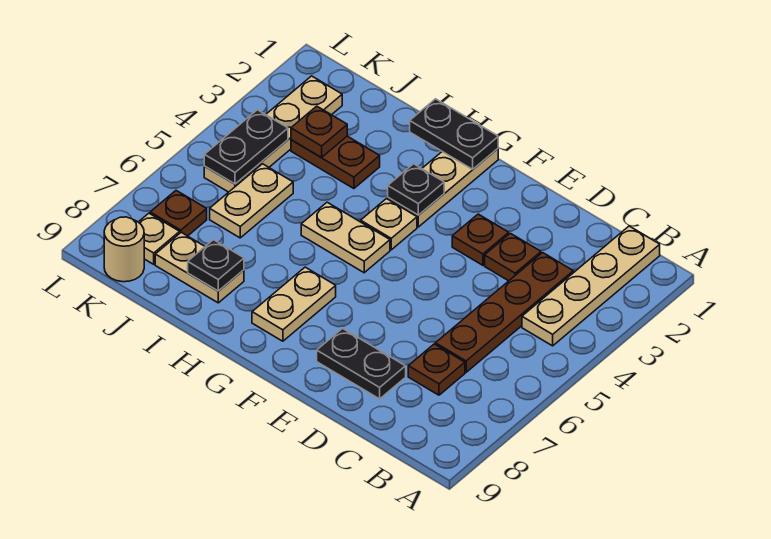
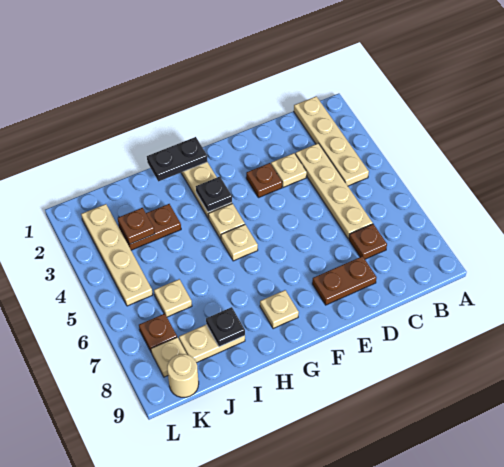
brown 1x4 plate [435,253,573,372] -> tan 1x4 plate [295,143,373,239]
brown 1x1 plate [485,233,541,281] -> tan 1x1 plate [271,153,307,188]
black 1x2 plate [317,329,406,399] -> brown 1x2 plate [312,256,377,305]
tan 1x2 plate [301,202,390,273] -> tan 1x1 plate [221,225,258,261]
tan 1x2 plate [252,267,336,341] -> tan 1x1 plate [260,290,299,329]
tan 1x2 plate [210,164,293,238] -> tan 1x1 plate [154,279,192,317]
black 1x2 plate [204,110,288,184] -> none

